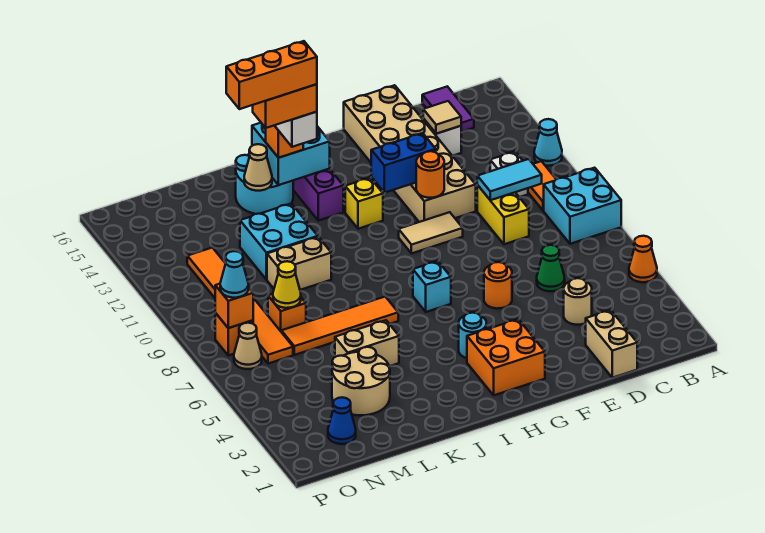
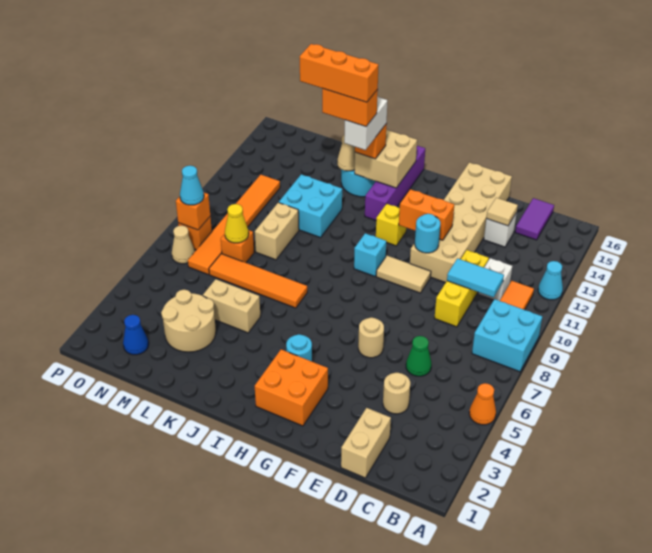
yellow 1x2 brick [477,185,529,244] -> yellow 1x3 brick [435,250,489,327]
orange 1x1 round brick [484,262,512,309] -> tan 1x1 round brick [358,318,384,358]
orange 1x1 round brick [416,151,444,198] -> cyan 1x1 round brick [415,214,440,253]
blue 1x2 brick [371,133,436,193] -> orange 1x2 brick [399,189,454,240]
cyan 1x1 brick [413,261,451,312] -> cyan 1x1 brick moved to [354,233,386,276]
cyan 2x2 brick [252,123,330,185] -> tan 2x2 brick [355,129,417,188]
tan 1x2 brick [267,237,331,290] -> tan 1x2 brick turned to [255,202,299,260]

